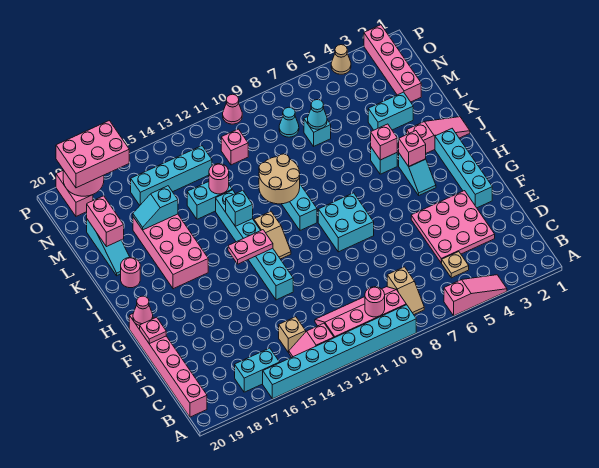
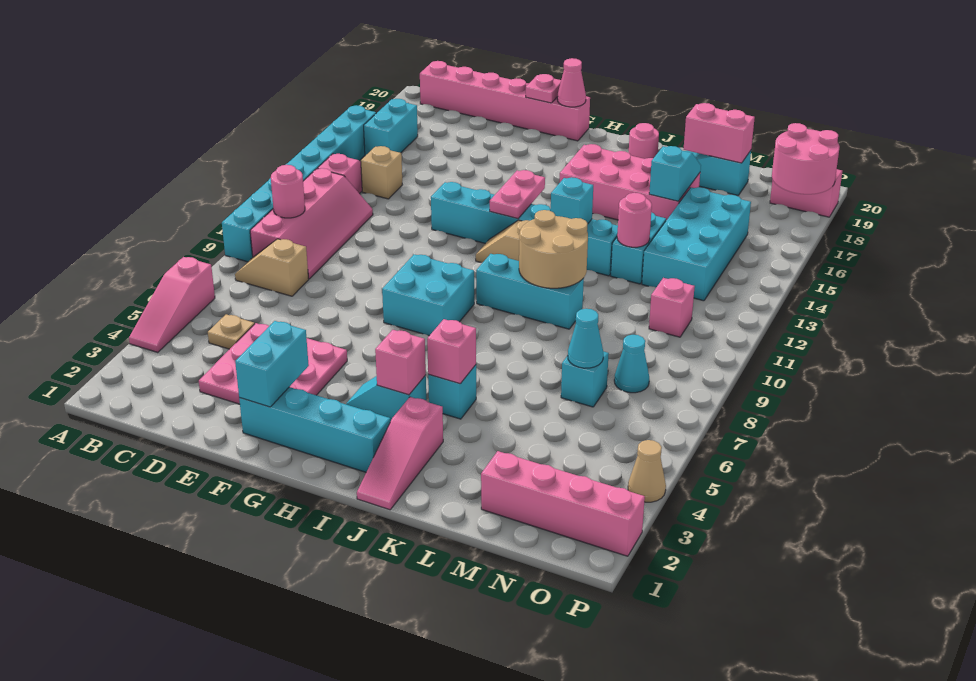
cyan 1x2 brick [368,92,413,130] -> cyan 1x2 brick moved to [235,321,309,407]
cyan 1x4 brick [131,146,212,205] -> cyan 2x4 brick [642,187,751,301]
pink 2x3 brick [56,121,129,188] -> none
pink 1x1 cone [223,94,242,124] -> none

